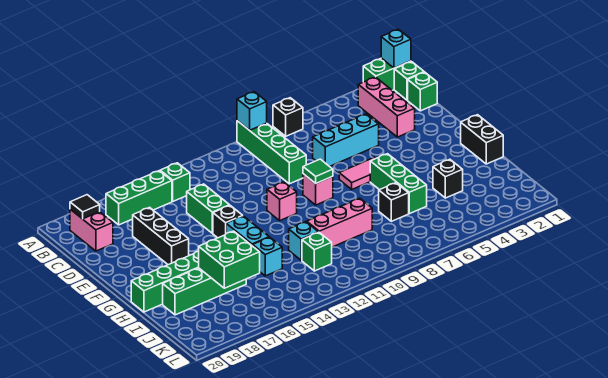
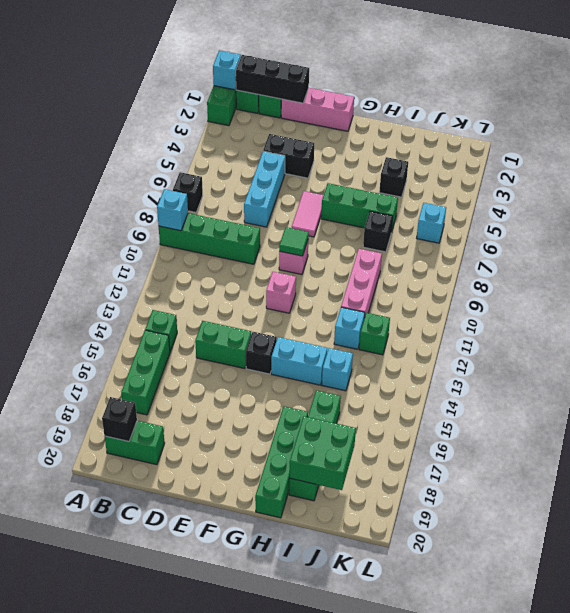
pink 1x3 brick [358,77,415,137] -> pink 1x3 brick moved to [281,88,354,131]
pink 1x2 brick [70,209,113,251] -> green 1x2 brick [105,421,165,465]
black 1x1 tile [70,195,100,219] -> black 1x1 brick [102,397,137,441]
black 1x3 brick [133,207,189,265] -> black 1x3 brick moved to [236,55,309,103]
black 1x2 brick [461,115,503,164] -> black 1x2 brick moved to [263,134,314,178]
green 2x2 brick [199,231,260,288] -> green 2x2 brick moved to [289,417,356,490]
none -> cyan 1x1 brick [417,203,446,243]

